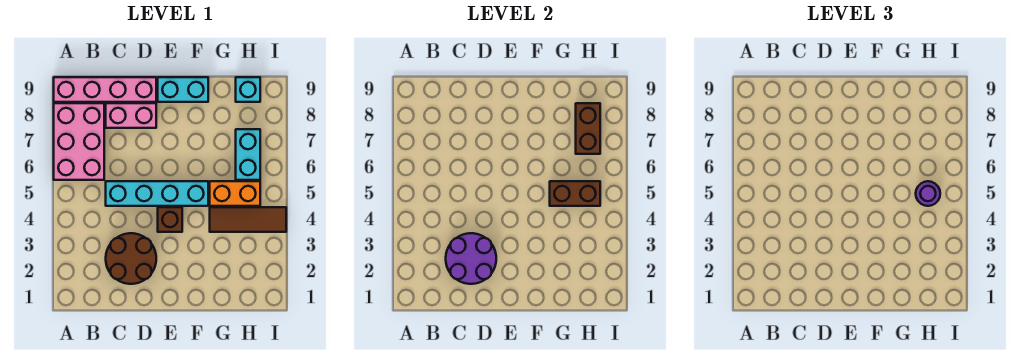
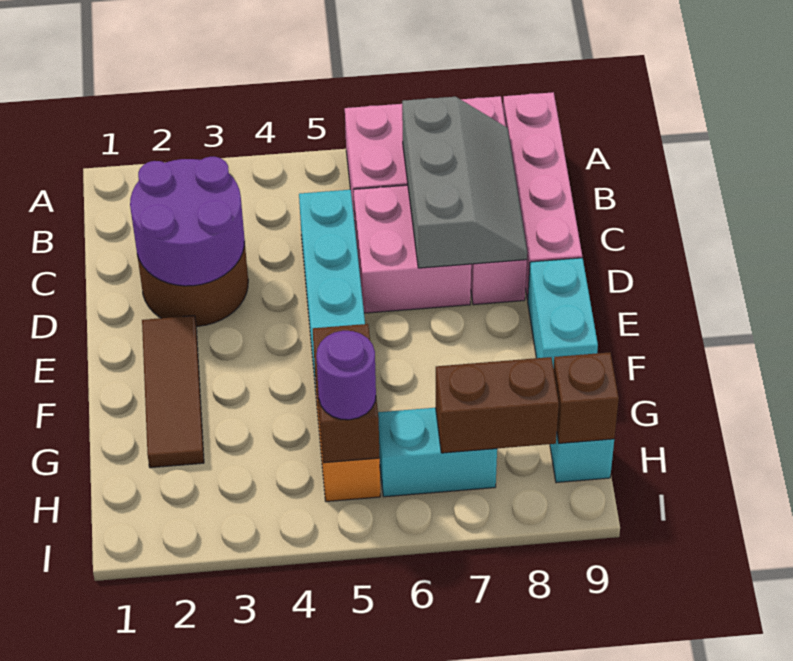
none -> grey 2x3 slope [402,97,527,268]
none -> pink 2x2 brick [353,185,471,313]
brown 1x1 brick [158,207,182,232] -> brown 1x1 brick moved to [553,352,619,443]
brown 1x3 tile [210,207,286,232] -> brown 1x3 tile moved to [142,316,204,468]

